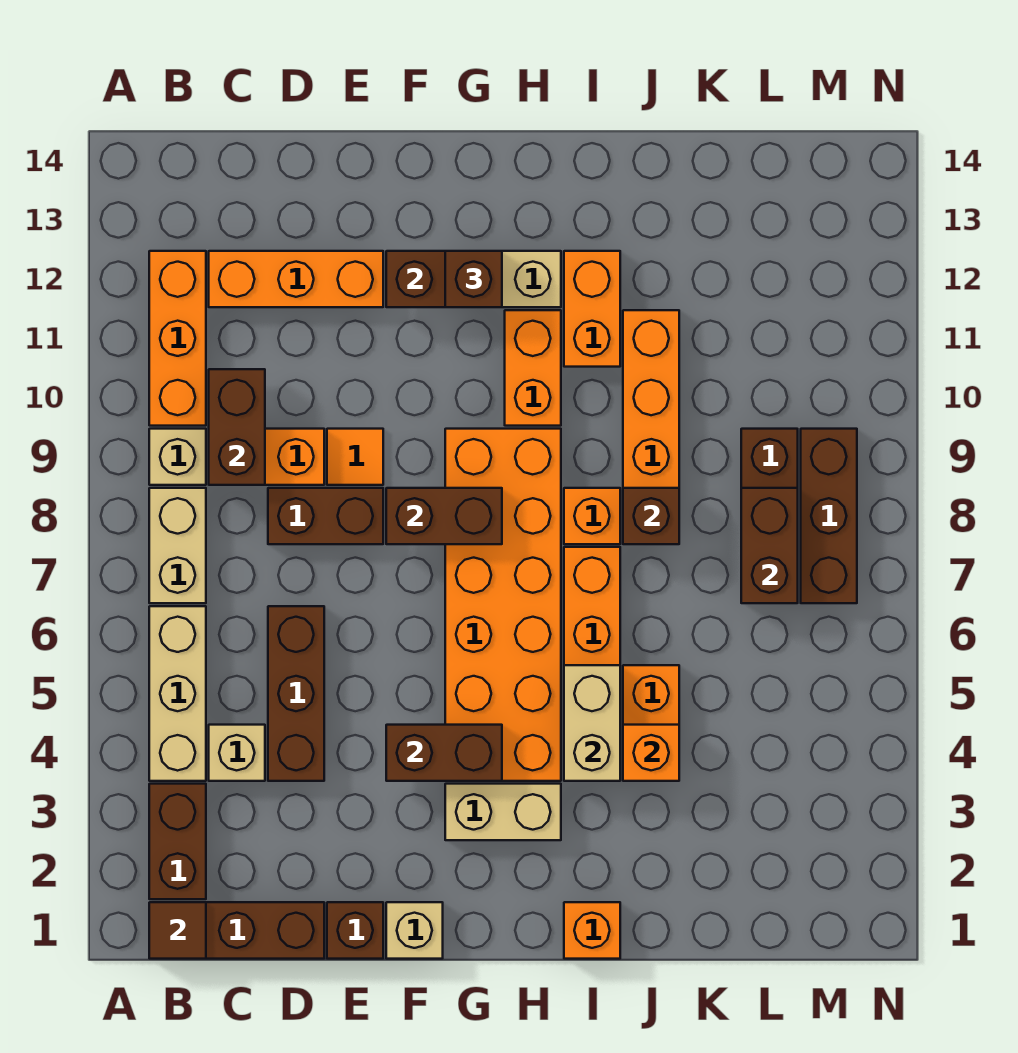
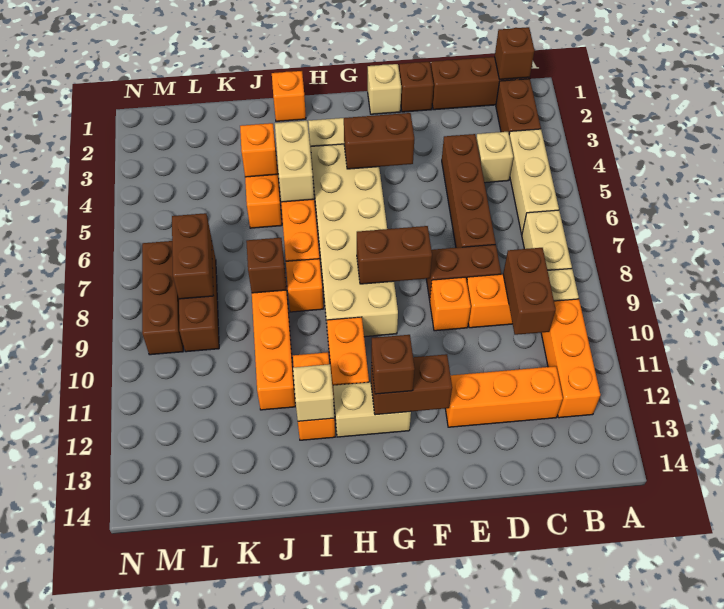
brown 1x1 tile [149,902,206,959] -> brown 1x1 brick [495,27,535,80]
brown 1x3 brick [268,606,324,781] -> brown 1x4 brick [442,134,496,248]
orange 1x1 tile [327,429,383,485] -> orange 1x1 brick [430,277,471,331]
orange 2x6 brick [445,429,561,781] -> tan 2x6 brick [311,144,398,337]
none -> tan 1x1 brick [293,364,334,421]

